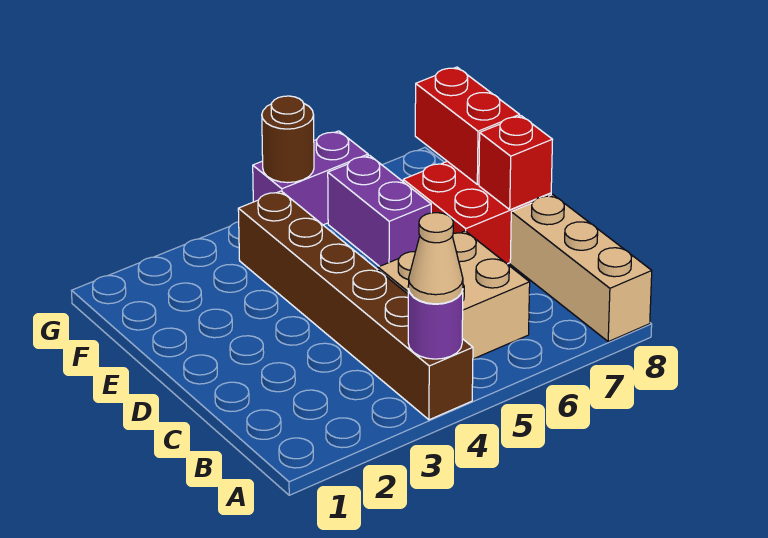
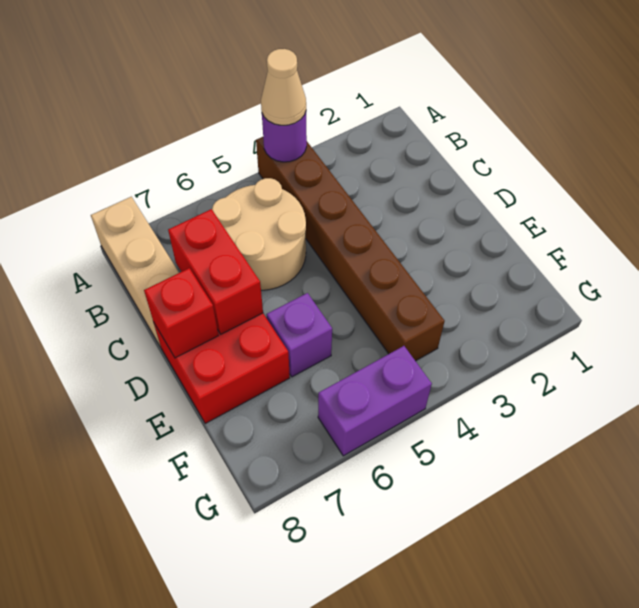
tan 2x2 brick [378,231,530,359] -> tan 2x2 round brick [212,178,306,290]
purple 1x2 brick [328,155,431,266] -> purple 1x1 brick [266,293,332,377]
red 1x2 brick [415,67,520,184] -> red 1x2 brick moved to [168,209,263,334]
brown 1x1 round brick [262,96,314,183] -> none

